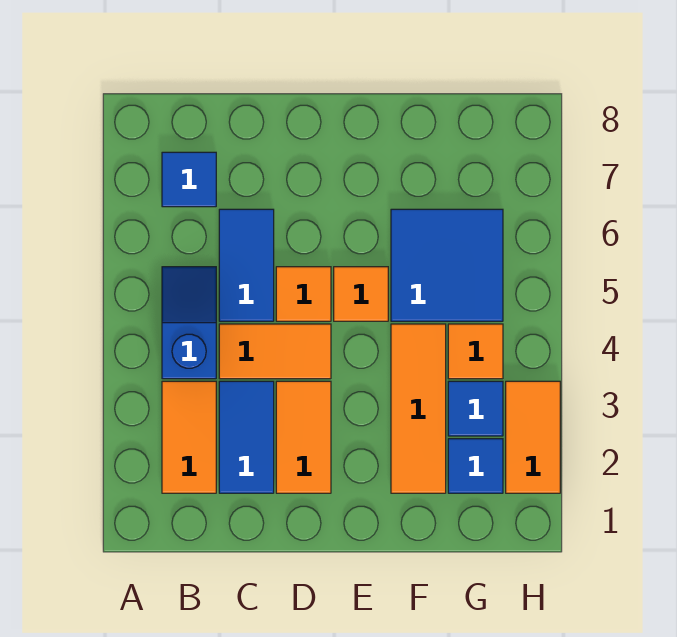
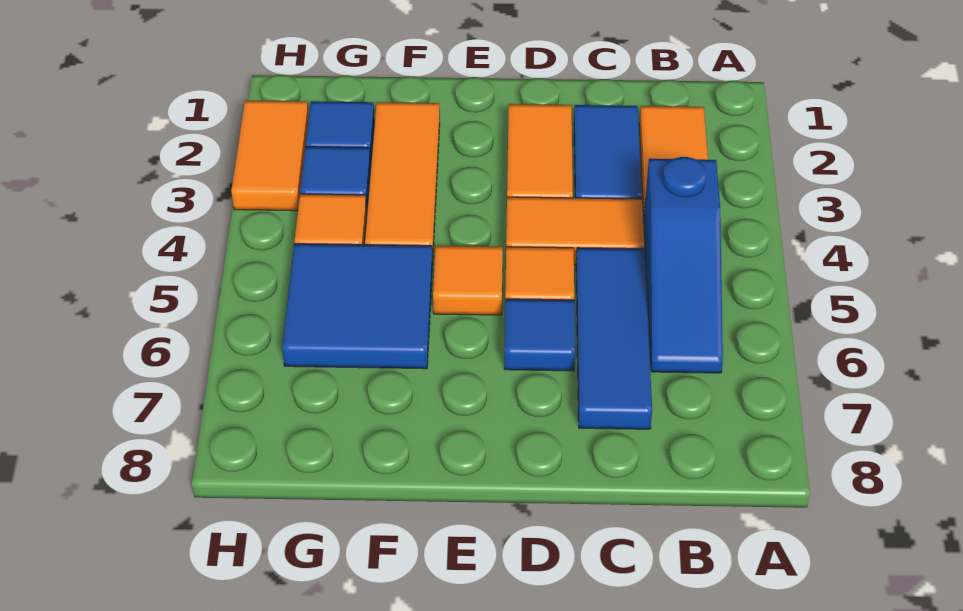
blue 1x2 slope [162,267,216,379] -> blue 1x3 slope [644,157,723,373]
blue 1x1 tile [162,152,216,207] -> blue 1x1 tile moved to [504,299,575,371]
blue 1x2 tile [219,209,274,321] -> blue 1x3 tile [576,248,652,429]

